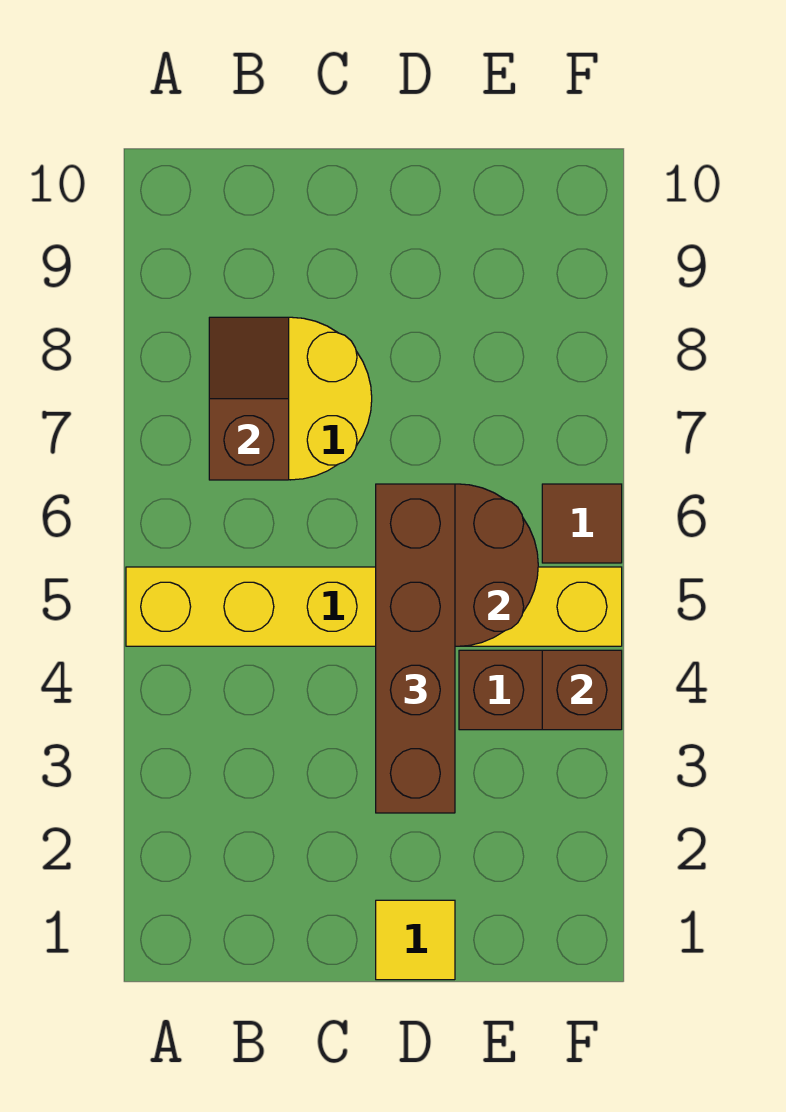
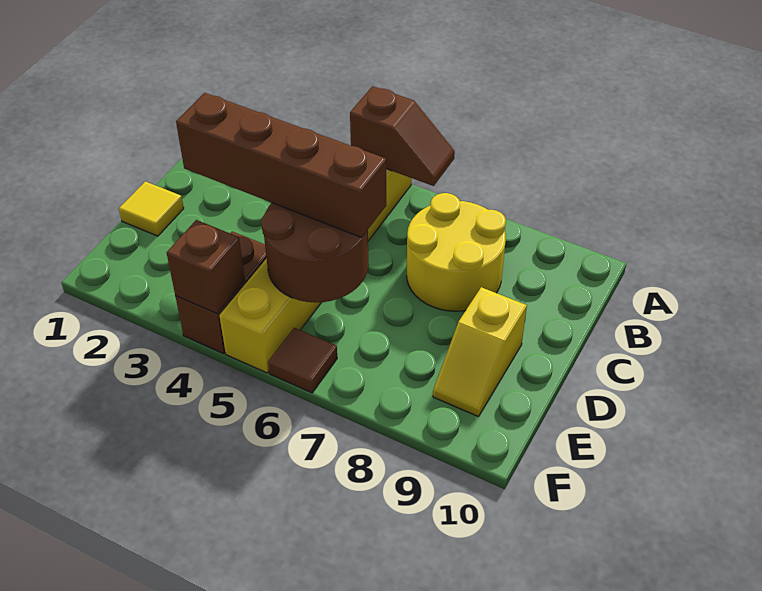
brown 1x2 slope [209,317,289,480] -> brown 1x2 slope moved to [350,86,455,186]
none -> yellow 1x2 slope [433,287,527,417]

